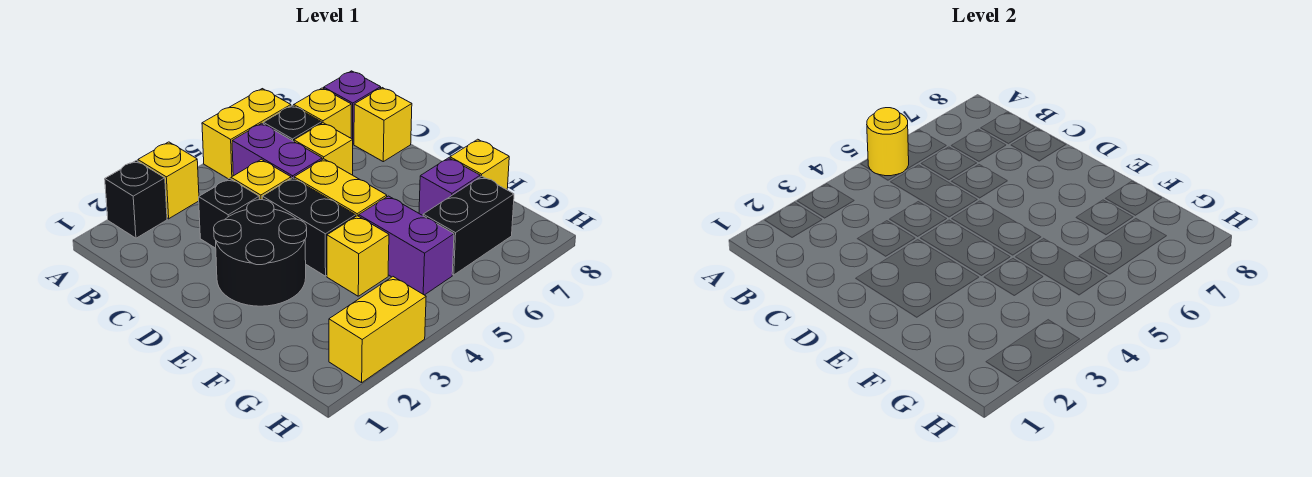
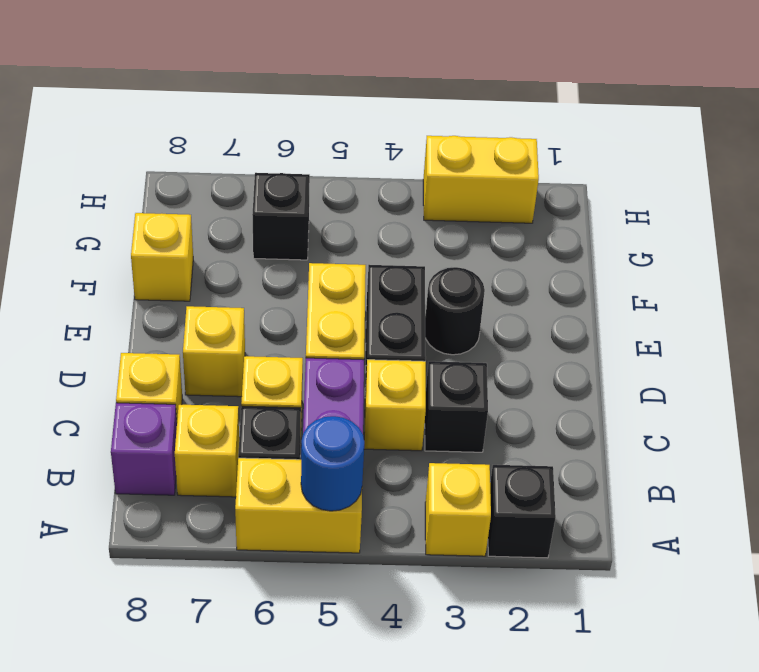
yellow 1x1 round brick [867,108,909,176] -> blue 1x1 round brick [301,416,364,511]
black 2x2 round brick [214,200,307,306] -> black 1x1 round brick [425,267,485,355]
yellow 1x1 brick [327,216,389,296] -> yellow 1x1 brick moved to [183,306,245,397]
purple 1x2 brick [359,196,454,295] -> none
purple 1x1 brick [419,158,480,216] -> none
black 1x2 brick [423,176,514,275] -> black 1x1 brick [252,173,310,260]

